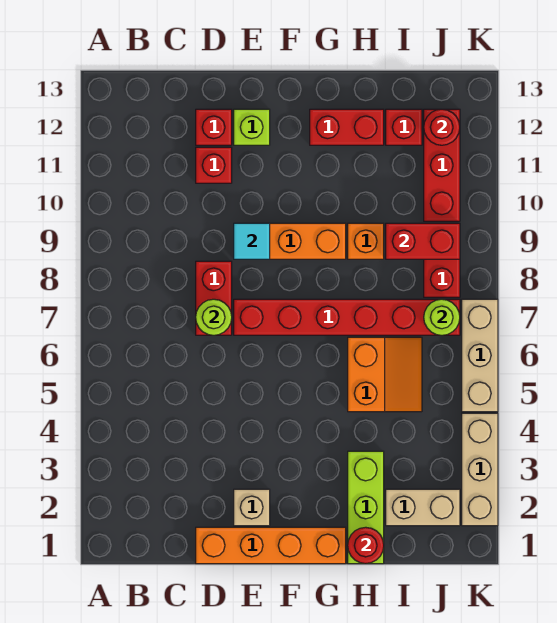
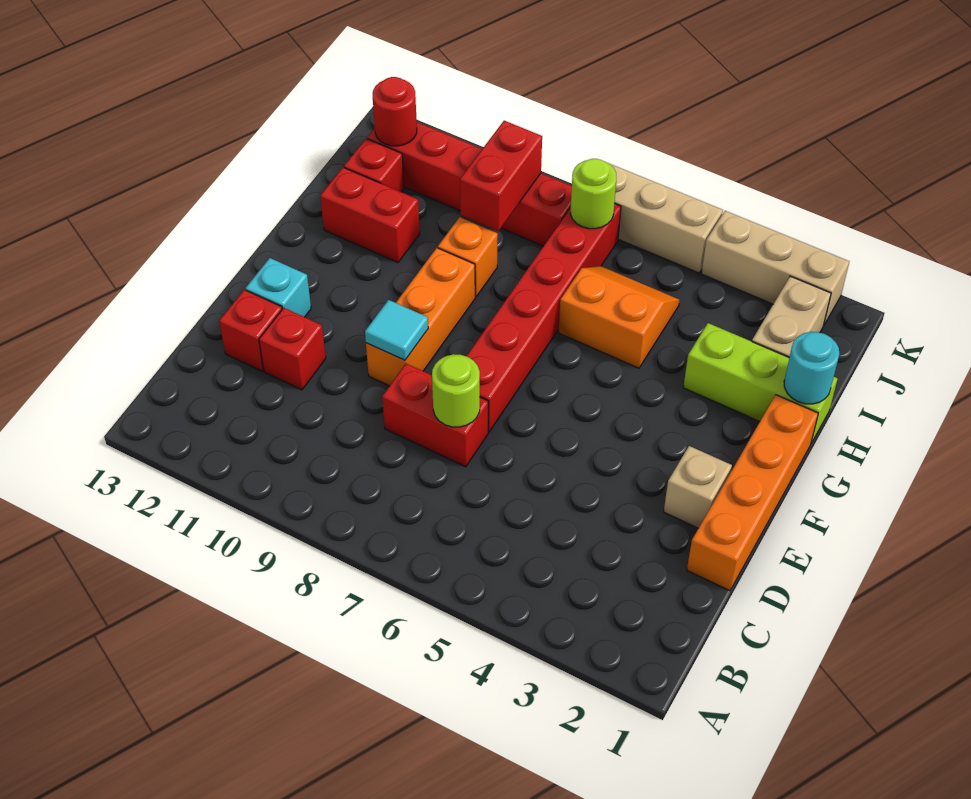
lime 1x1 brick [234,109,270,145] -> cyan 1x1 brick [245,258,311,317]
red 1x2 brick [310,109,384,145] -> red 1x2 brick turned to [320,167,420,262]
red 1x1 round brick [348,527,384,564] -> cyan 1x1 round brick [784,332,839,404]

